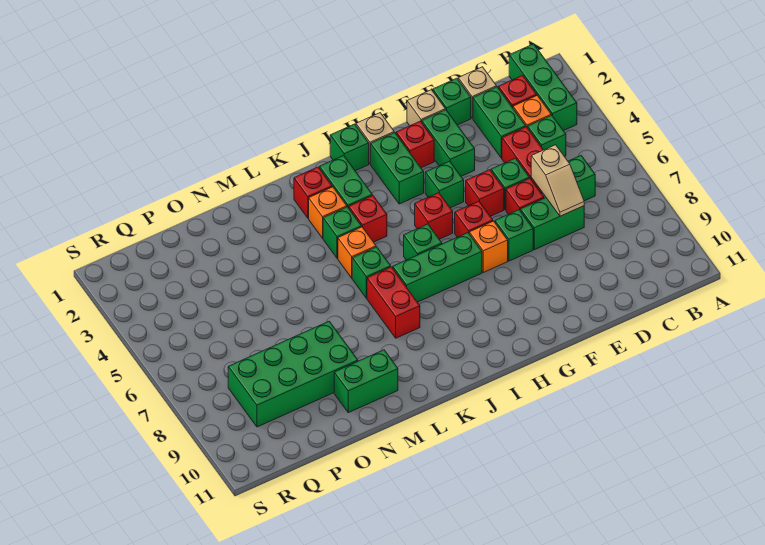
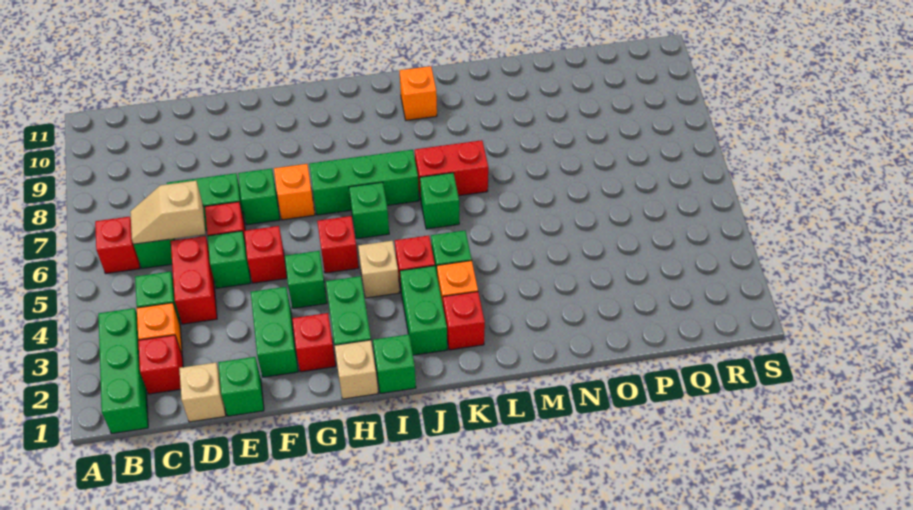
green 1x2 brick [473,87,526,158] -> none
tan 1x2 slope [531,145,584,216] -> tan 1x2 slope turned to [130,181,205,244]
tan 1x1 brick [407,90,445,126] -> tan 1x1 brick moved to [358,241,400,298]
red 1x1 brick [455,201,493,237] -> red 1x1 brick moved to [95,217,140,274]
orange 1x1 brick [338,227,376,278] -> orange 1x1 brick moved to [400,66,437,120]
red 1x2 brick [367,267,420,338] -> red 1x2 brick turned to [415,140,488,199]
green 1x2 brick [334,350,398,413] -> none
green 2x4 brick [228,321,358,427] -> none

